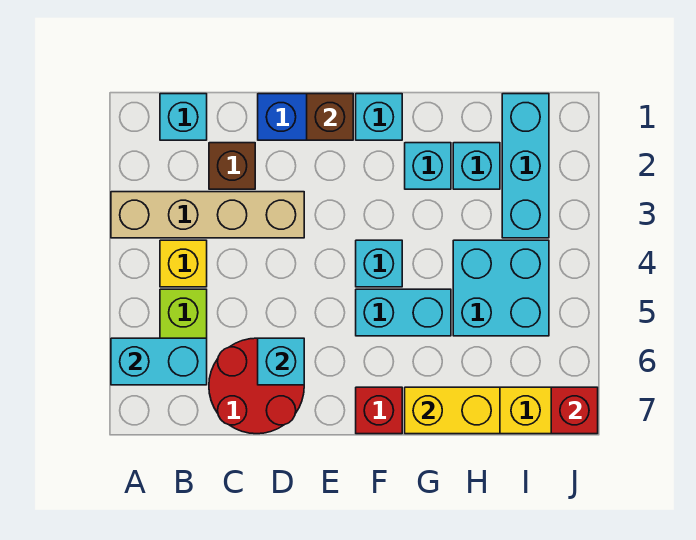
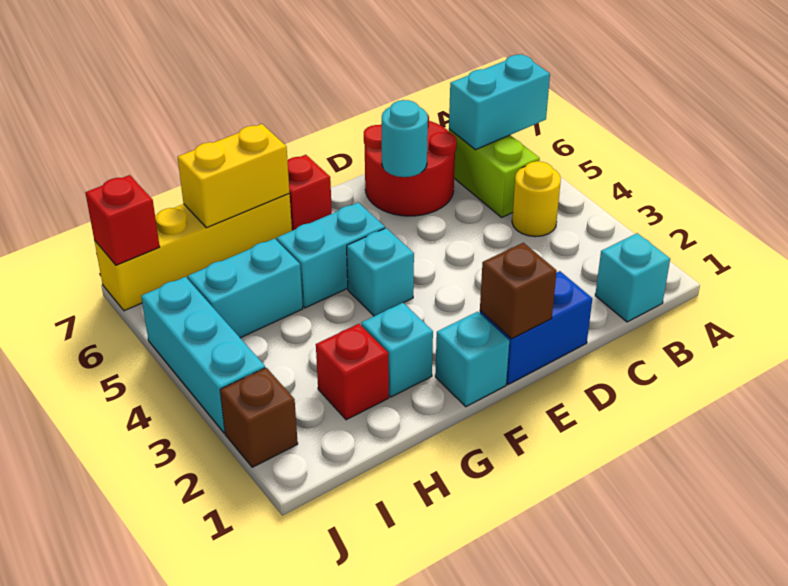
tan 1x4 brick [111,192,304,238] -> none
yellow 1x1 brick [160,240,207,287] -> yellow 1x1 round brick [512,161,561,237]
brown 1x1 brick [209,143,255,189] -> brown 1x1 brick moved to [220,368,298,467]
cyan 1x1 brick [258,338,304,385] -> cyan 1x1 round brick [382,100,428,177]
cyan 1x1 brick [453,143,500,189] -> red 1x1 brick [316,324,389,420]
cyan 2x2 brick [453,240,549,336] -> cyan 1x2 brick [188,239,303,338]
cyan 1x3 brick [502,94,549,238] -> cyan 1x3 brick moved to [141,277,265,433]

